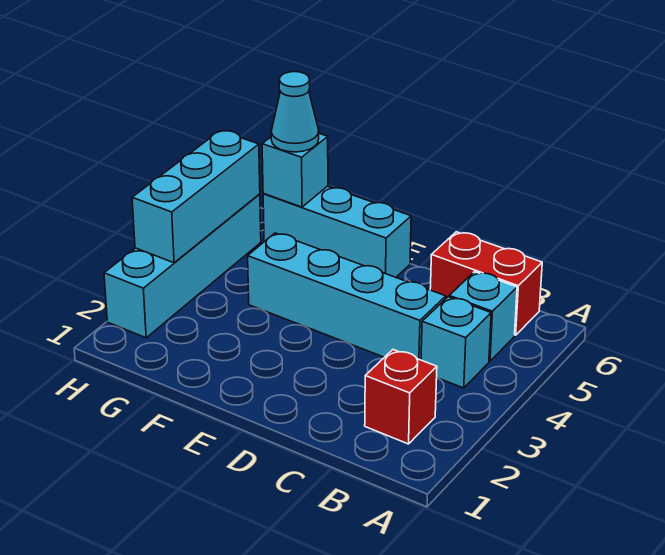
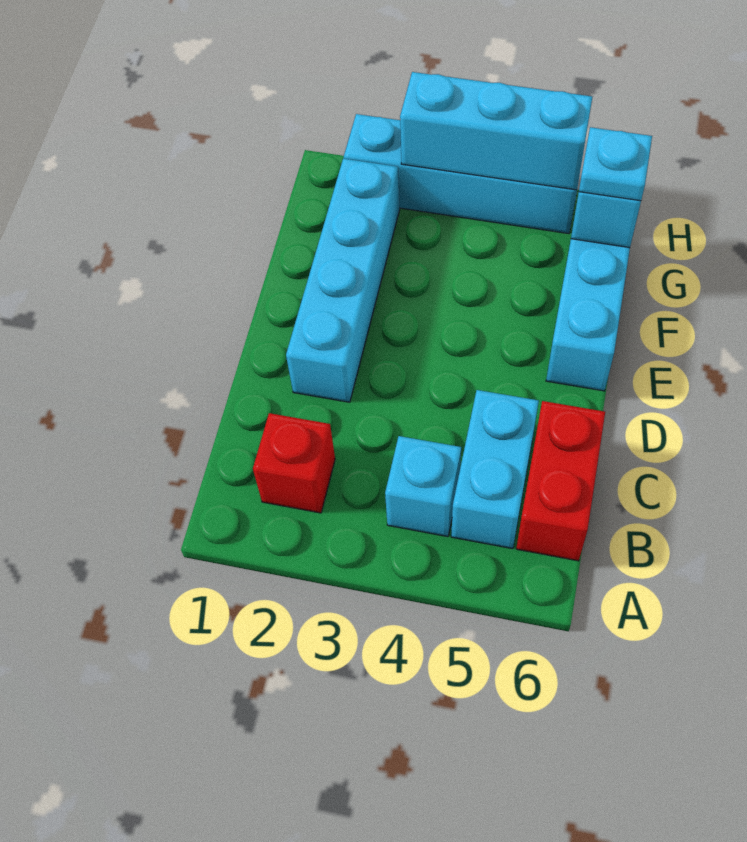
cyan 1x1 brick [449,272,517,361] -> cyan 1x2 brick [451,390,539,549]
cyan 1x4 brick [248,233,446,360] -> cyan 1x4 brick moved to [286,159,399,402]
cyan 1x1 cone [271,72,319,152] -> cyan 1x1 plate [579,127,652,201]

